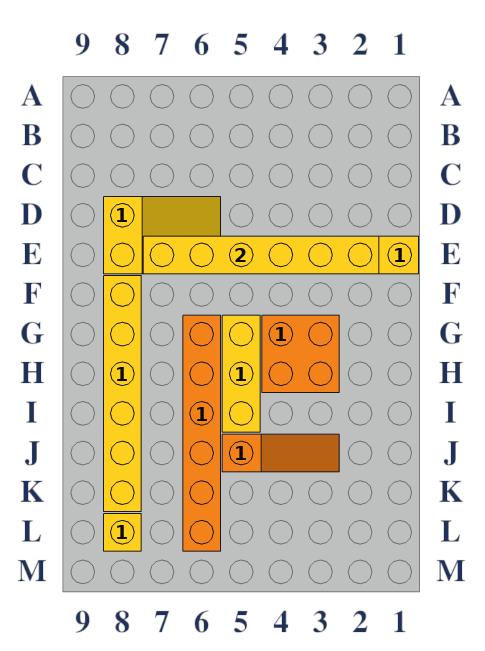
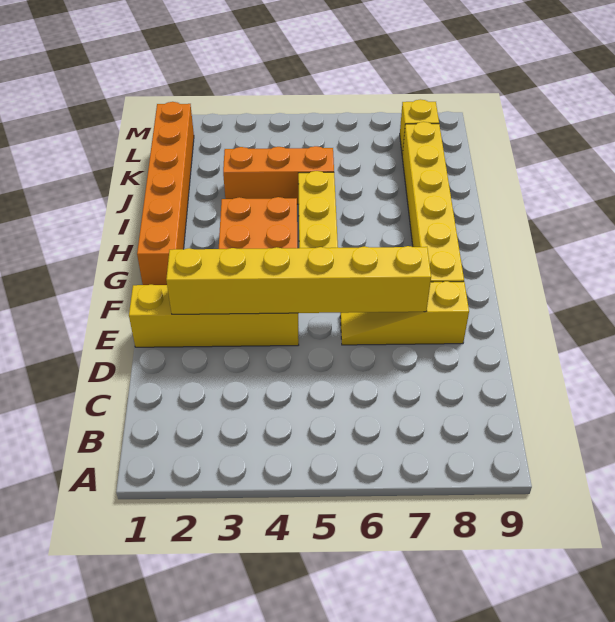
yellow 2x3 slope [104,197,221,274] -> yellow 1x3 slope [340,281,469,345]
orange 1x6 brick [183,315,221,551] -> orange 1x6 brick moved to [137,102,194,285]
orange 1x3 slope [222,434,339,472] -> orange 1x3 brick [223,146,334,204]

